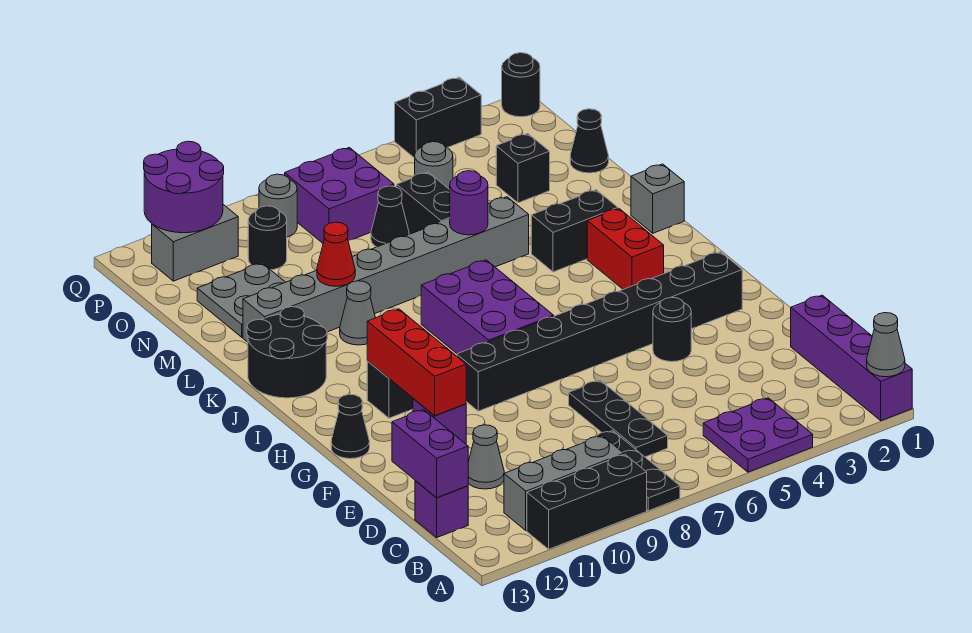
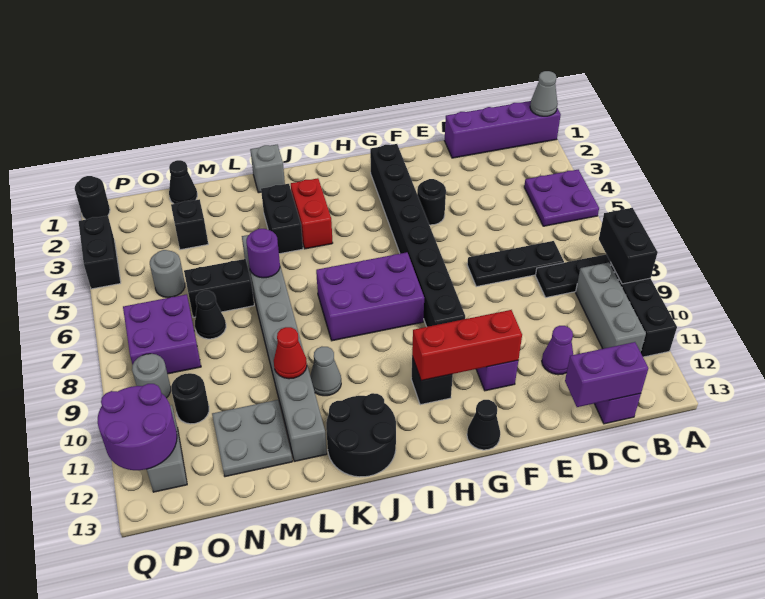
none -> black 1x2 brick [599,208,658,284]
grey 1x1 cone [468,425,504,489] -> purple 1x1 cone [542,326,573,375]
red 1x2 brick [587,209,664,289] -> red 1x2 brick turned to [291,178,333,249]

